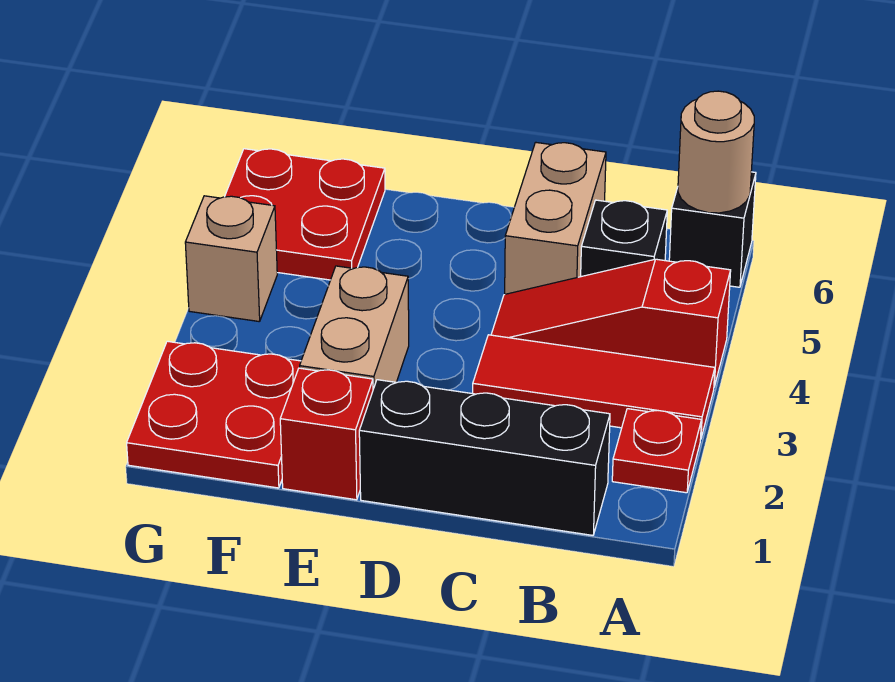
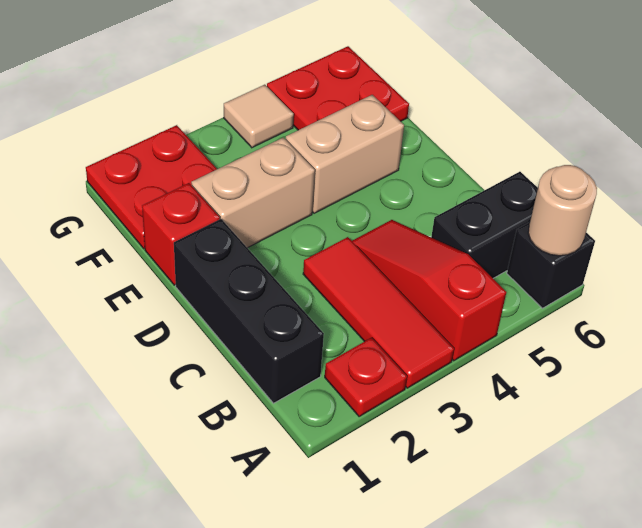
black 1x1 brick [581,200,667,277] -> black 1x2 brick [431,172,538,278]
tan 1x2 brick [505,142,606,294] -> tan 1x2 brick moved to [286,95,404,213]
tan 1x1 brick [185,196,277,322] -> tan 1x1 tile [224,85,294,148]

